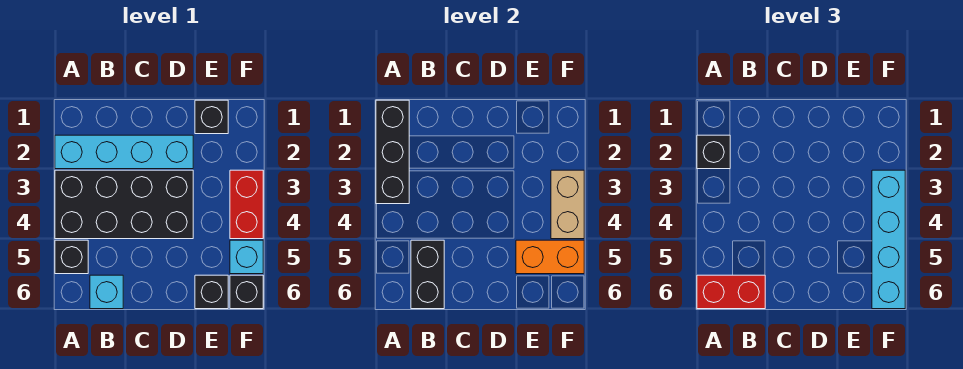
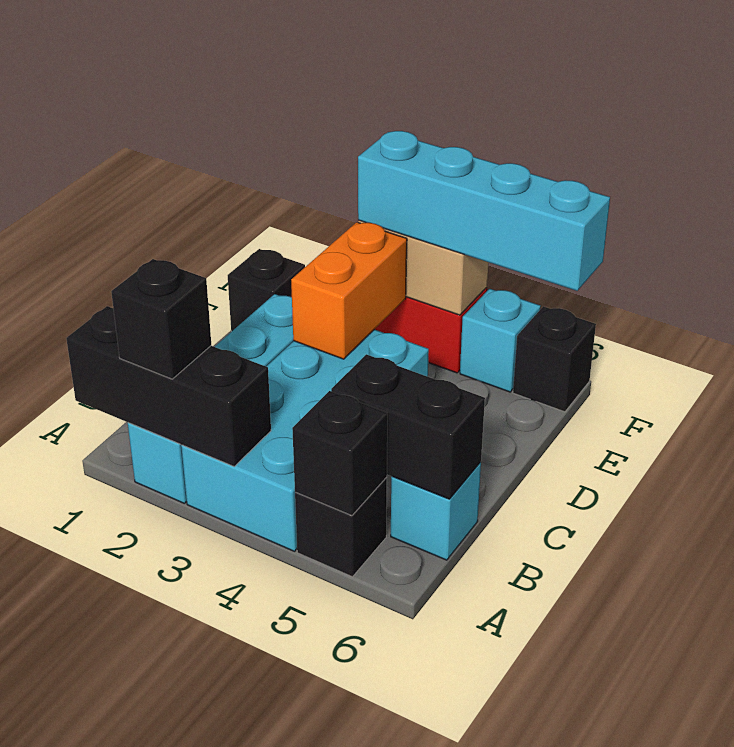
black 2x4 brick [55,170,193,239] -> cyan 2x4 brick [181,329,429,551]
red 1x2 brick [697,275,765,309] -> none
orange 1x2 brick [516,240,584,274] -> orange 1x2 brick moved to [291,222,407,359]
black 1x1 brick [195,275,228,309] -> black 1x1 brick moved to [292,391,387,516]

